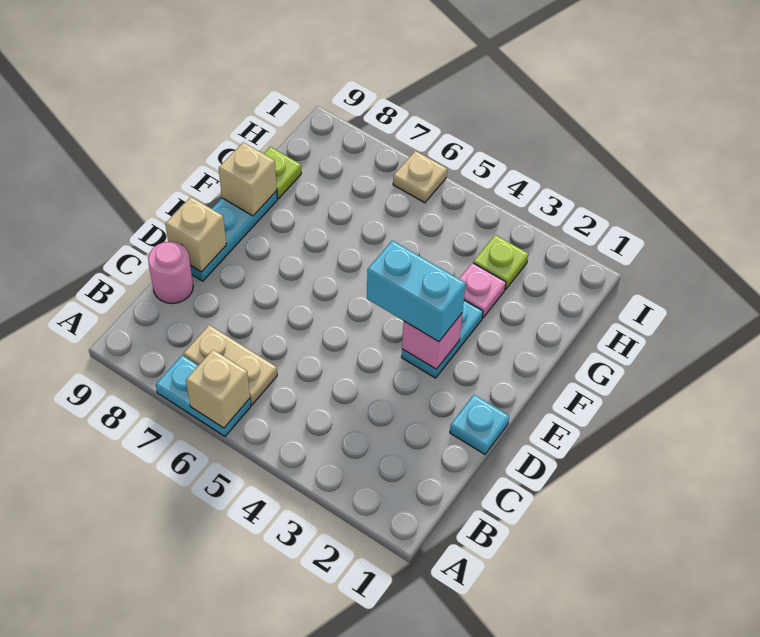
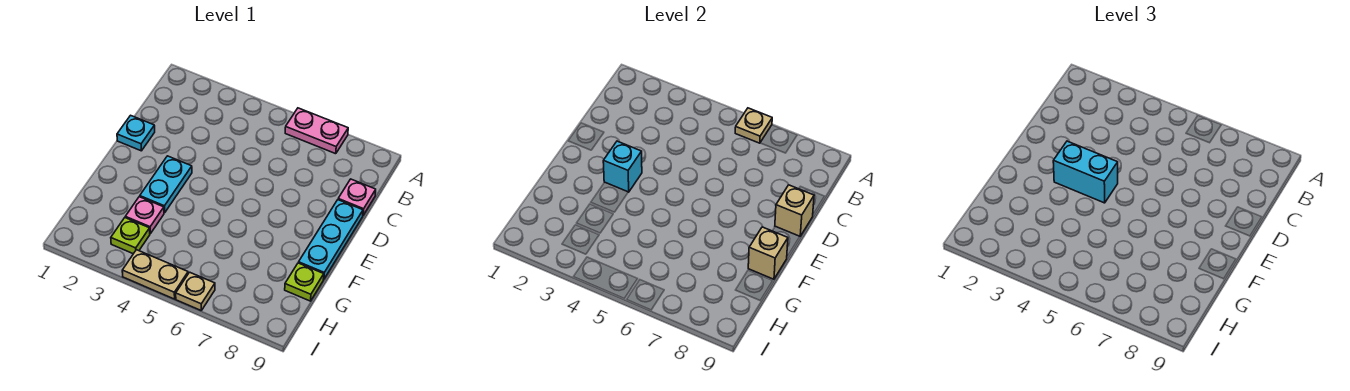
cyan 1x2 plate [156,355,251,436] -> pink 1x2 plate [285,108,348,154]
tan 1x1 brick [186,350,250,428] -> tan 1x1 plate [735,108,772,143]
tan 1x2 plate [183,325,277,405] -> tan 1x2 plate moved to [122,250,188,299]
pink 1x1 round brick [148,241,193,304] -> pink 1x1 plate [338,179,376,215]
pink 1x1 brick [402,314,462,369] -> cyan 1x1 brick [603,141,642,192]

